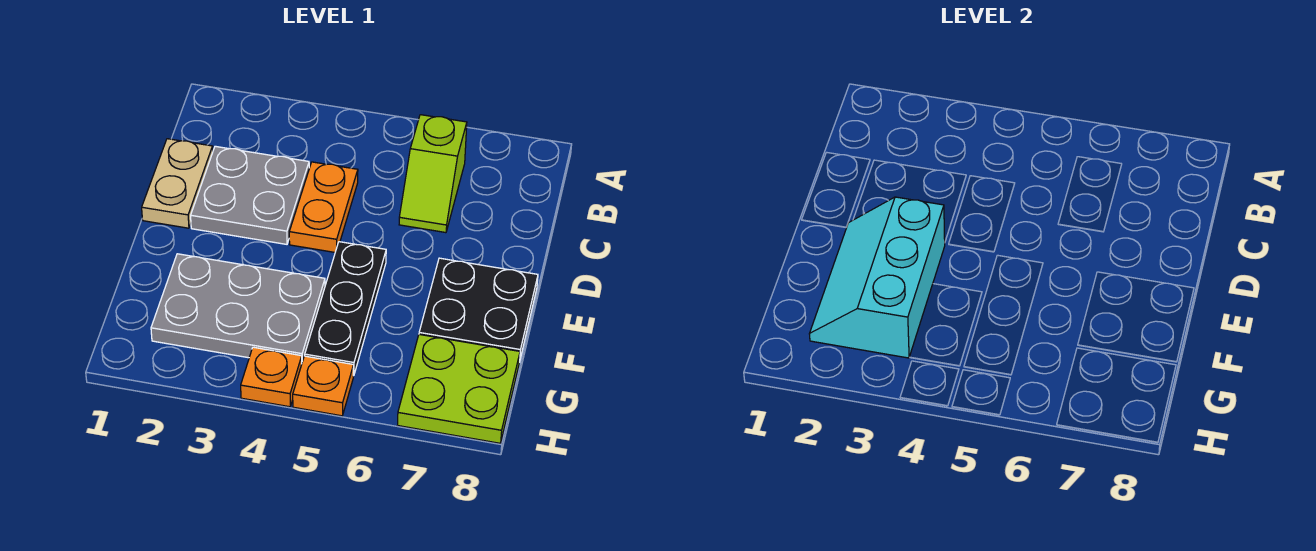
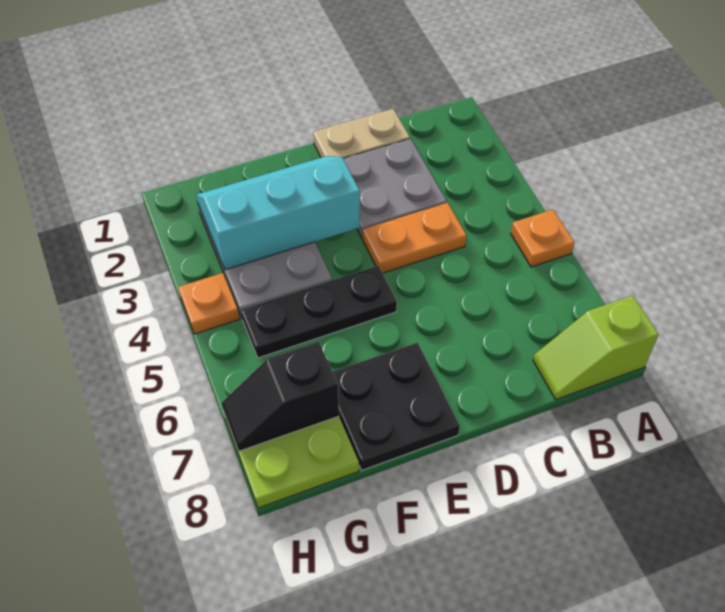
lime 1x2 slope [399,115,467,233] -> lime 1x2 slope moved to [533,296,659,399]
none -> black 1x2 slope [222,342,339,451]
orange 1x1 plate [293,356,354,416] -> orange 1x1 plate moved to [511,210,574,267]

